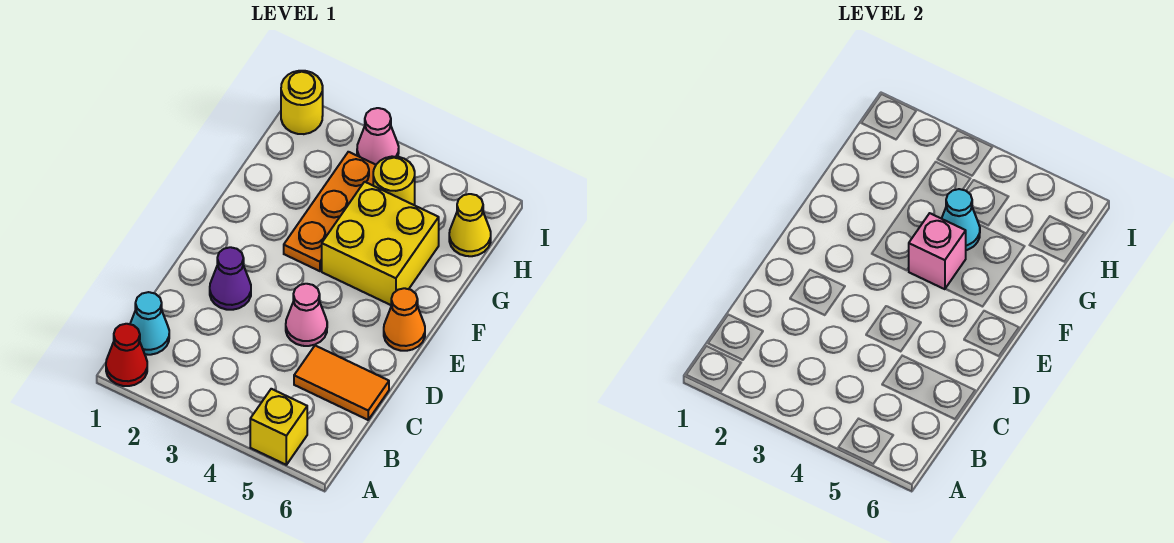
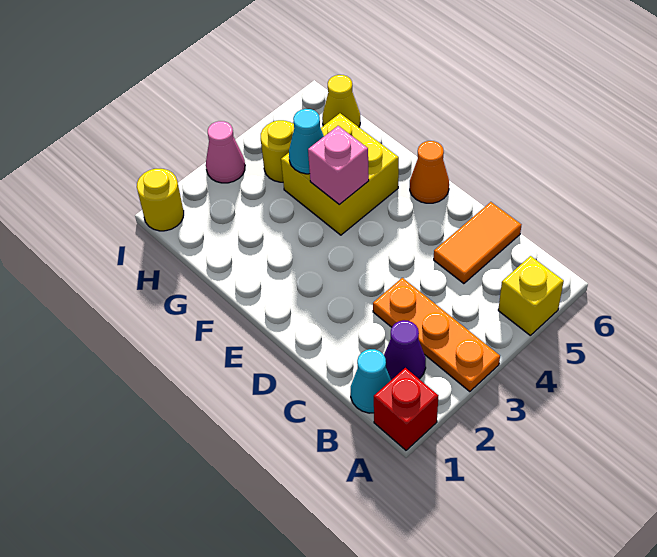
red 1x1 cone [106,324,147,386] -> red 1x1 brick [374,368,438,450]
purple 1x1 cone [210,247,251,310] -> purple 1x1 cone moved to [384,320,426,380]
pink 1x1 cone [286,284,327,346] -> none
orange 1x3 plate [284,152,376,271] -> orange 1x3 plate moved to [373,278,500,392]

